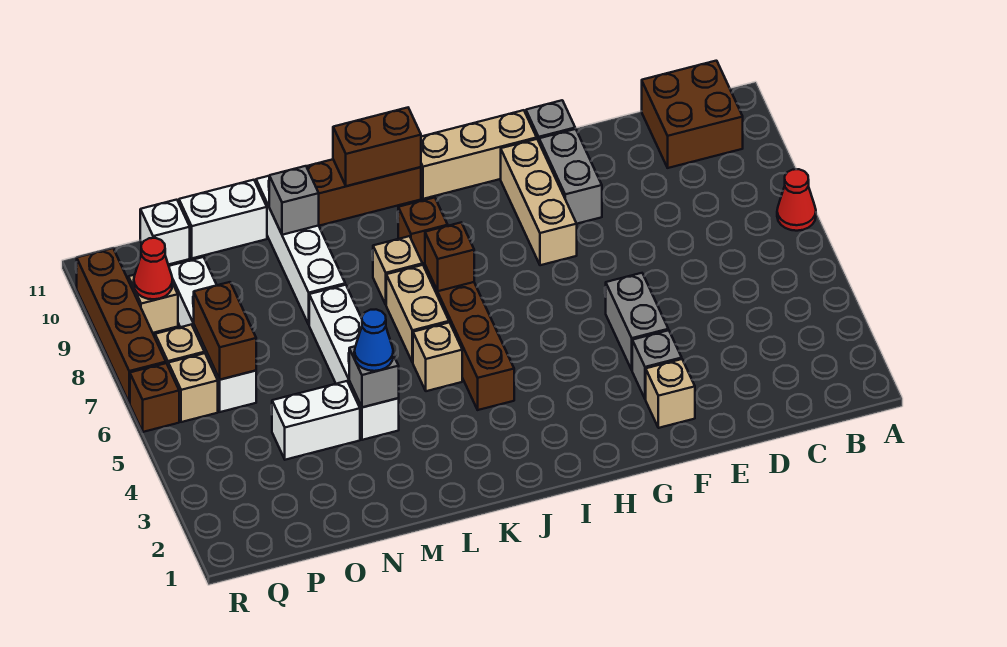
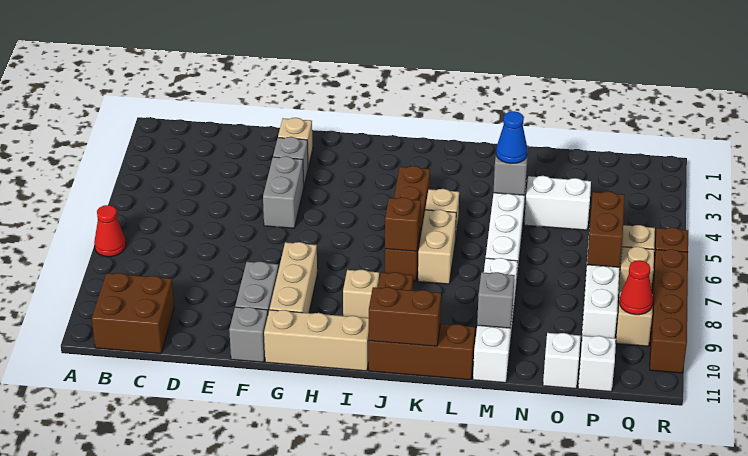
tan 1x1 brick [373,236,422,304] -> tan 1x1 brick moved to [343,270,379,318]
white 1x2 brick [179,180,267,258] -> white 1x1 brick [543,333,581,389]

